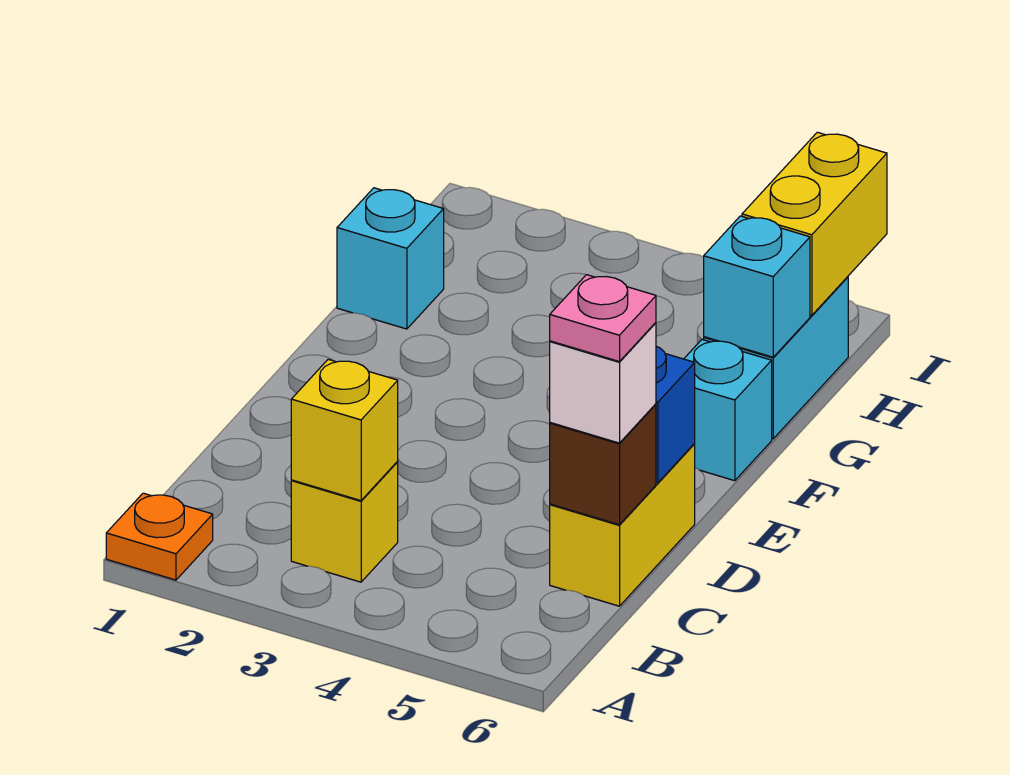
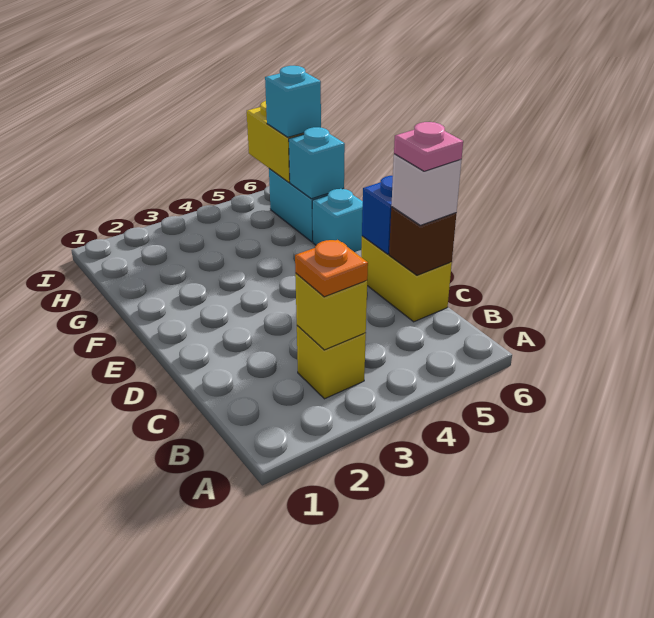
orange 1x1 plate [106,493,213,580] -> orange 1x1 plate moved to [295,240,368,297]
cyan 1x1 brick [337,188,444,329] -> cyan 1x1 brick moved to [265,66,321,137]

